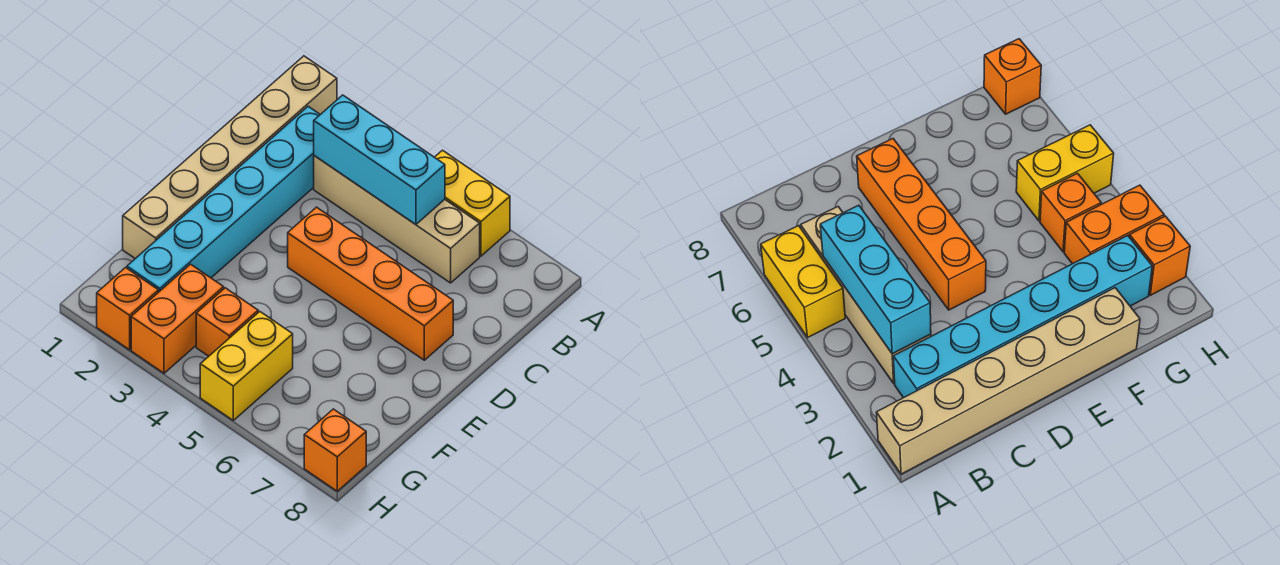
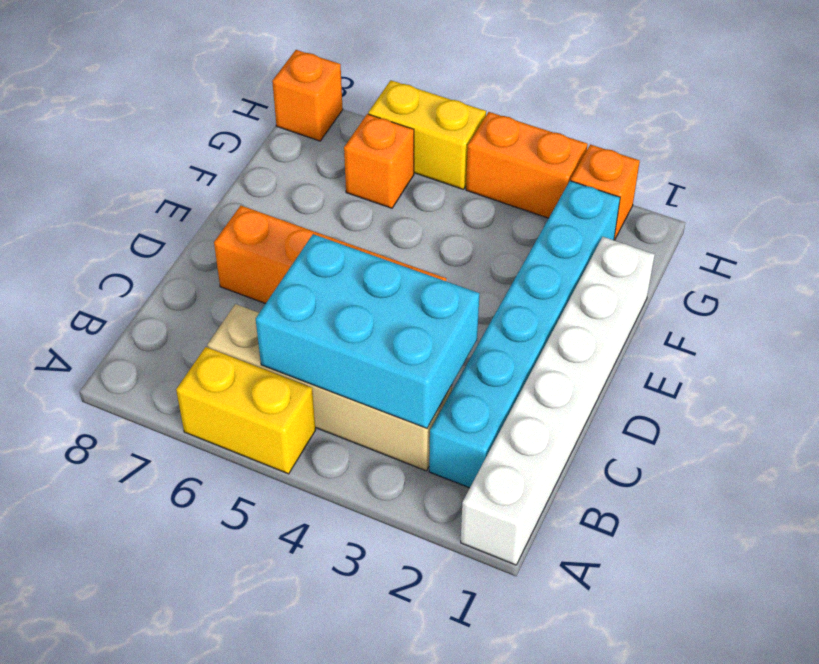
tan 1x6 brick [123,56,337,259] -> white 1x6 brick [461,237,655,565]
cyan 1x3 brick [314,95,445,224] -> cyan 2x3 brick [256,234,479,428]
orange 1x2 brick [131,264,224,373] -> orange 1x2 brick turned to [466,112,588,218]
orange 1x1 brick [196,288,258,356] -> orange 1x1 brick moved to [344,114,414,208]
yellow 1x2 brick [200,312,293,420] -> yellow 1x2 brick turned to [368,80,486,189]

